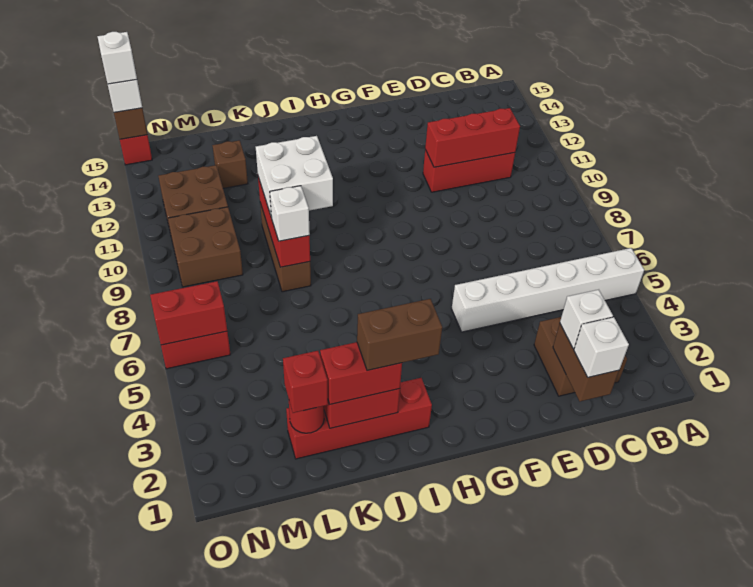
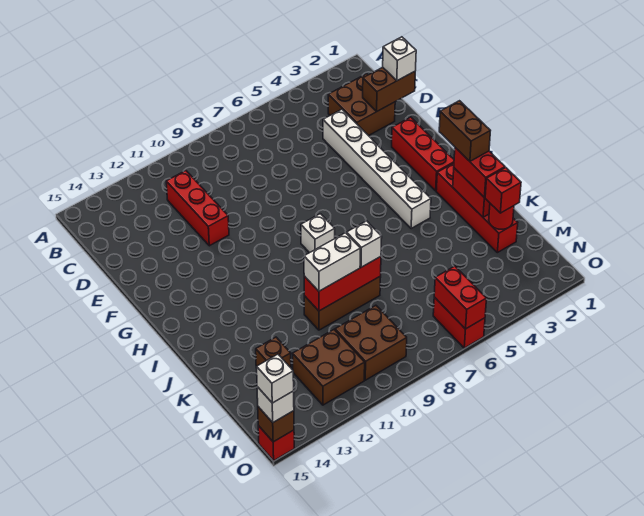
white 1x6 brick [452,248,644,332] -> white 1x6 brick moved to [323,109,431,228]
red 1x3 brick [425,108,520,167] -> red 1x3 brick moved to [392,117,454,191]
white 1x1 brick [560,290,613,349] -> white 1x1 brick moved to [301,214,335,253]
white 2x2 brick [256,136,333,215] -> white 1x2 brick [304,233,360,291]

